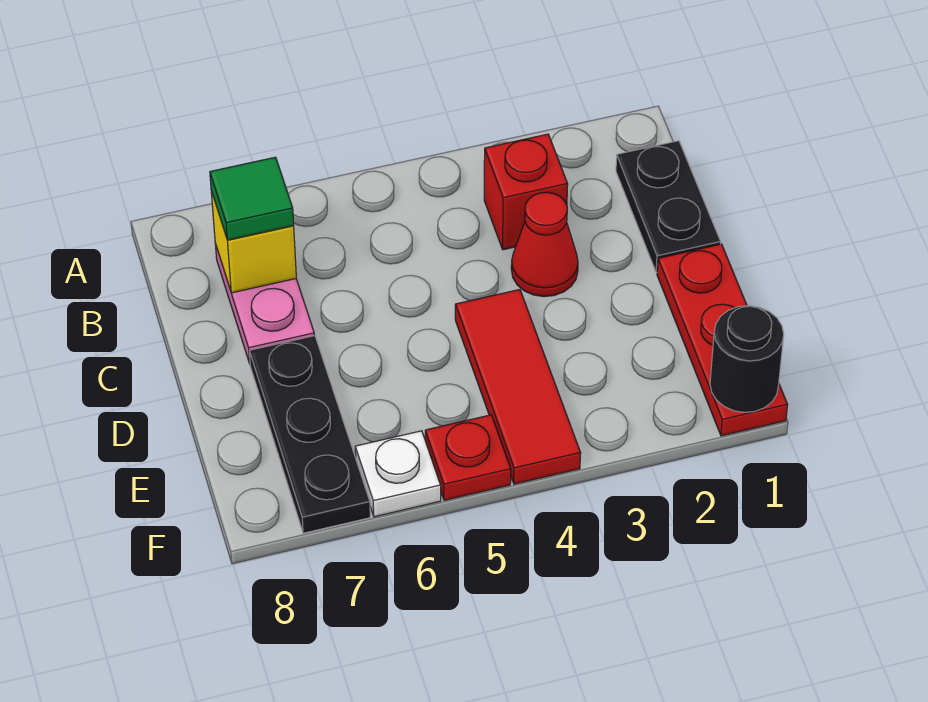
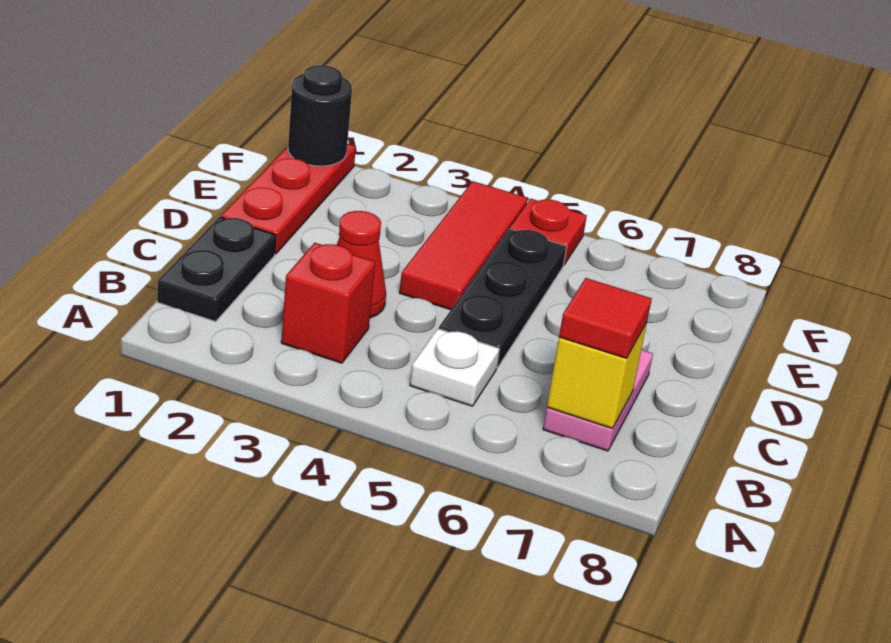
green 1x1 tile [210,157,294,240] -> red 1x1 tile [559,278,652,358]
black 1x3 plate [249,336,370,533] -> black 1x3 plate moved to [439,229,567,368]
white 1x1 plate [355,431,441,517] -> white 1x1 plate moved to [410,329,499,406]

